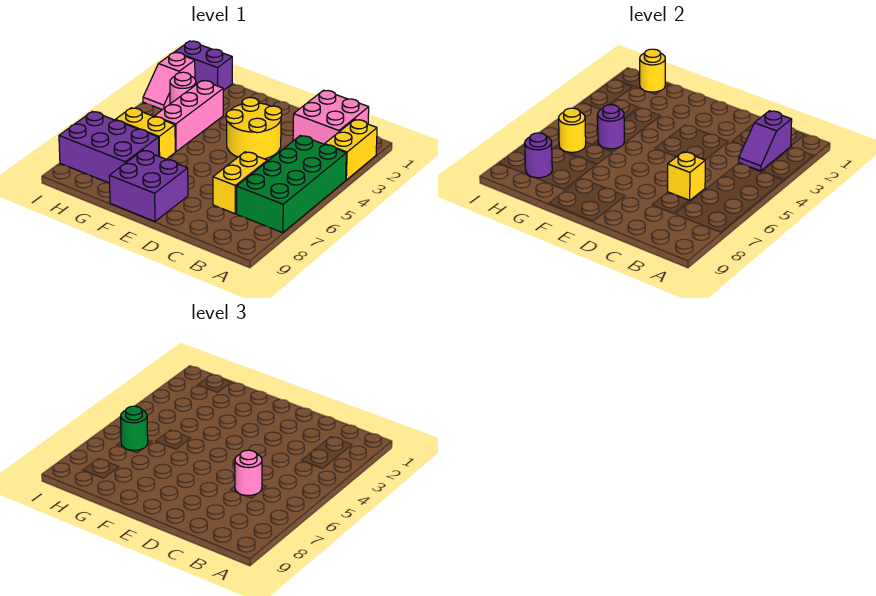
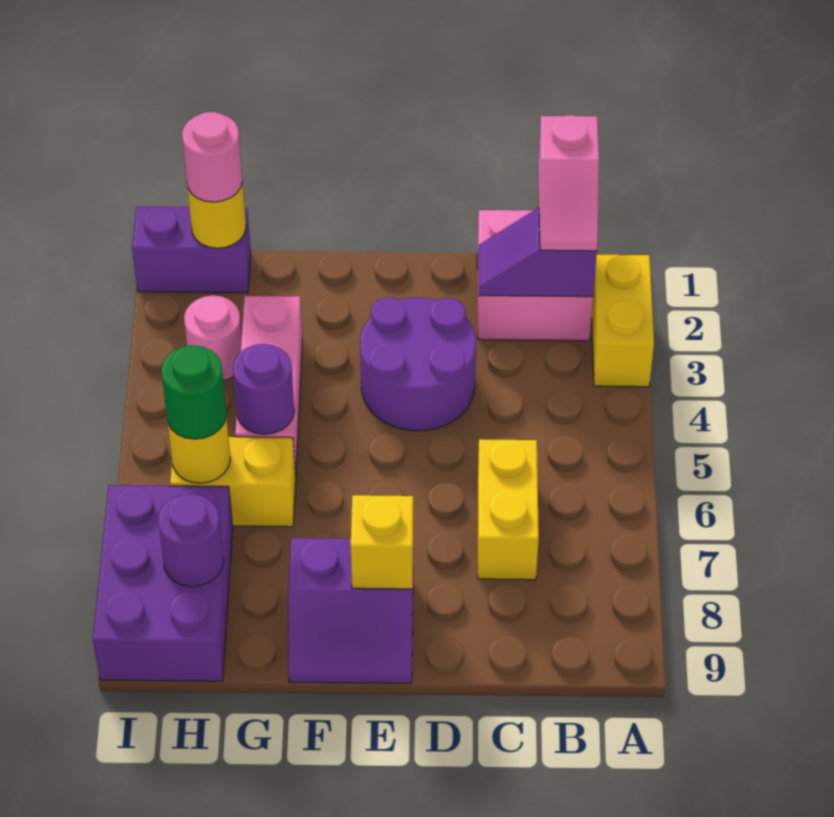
green 2x4 brick [237,136,346,233] -> none
purple 1x2 slope [739,111,792,171] -> purple 1x2 slope turned to [479,208,597,297]
yellow 1x1 brick [668,152,705,201] -> yellow 1x1 brick moved to [351,495,413,589]
pink 1x1 round brick [235,450,262,495] -> pink 1x1 round brick moved to [182,112,243,202]
yellow 2x2 round brick [226,98,282,159] -> purple 2x2 round brick [360,297,476,431]
purple 2x2 brick [109,150,188,222] -> purple 2x2 slope [288,538,413,683]
purple 2x3 brick [59,111,159,183] -> purple 2x3 brick turned to [93,485,233,681]
pink 1x2 slope [143,53,195,110] -> pink 1x2 slope moved to [538,115,599,251]

